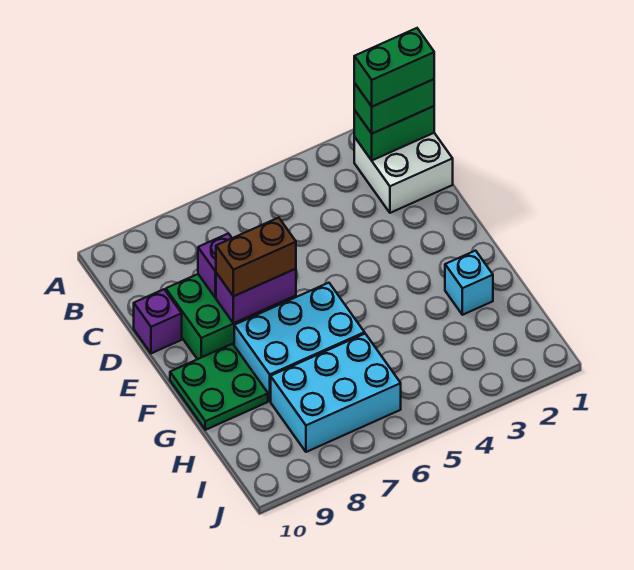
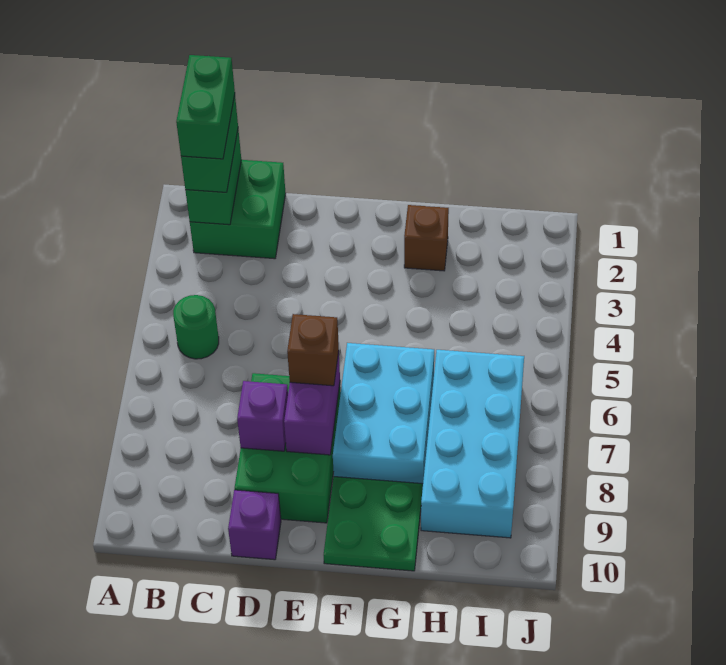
white 2x2 brick [354,133,453,213] -> green 2x2 brick [190,160,286,259]
none -> green 1x1 round brick [173,295,219,359]
brown 1x2 brick [216,218,296,296] -> brown 1x1 brick [287,314,339,386]
cyan 1x1 brick [445,251,493,315] -> brown 1x1 brick [404,205,449,271]
cyan 2x3 brick [271,334,401,452] -> cyan 2x4 brick [421,350,524,538]

